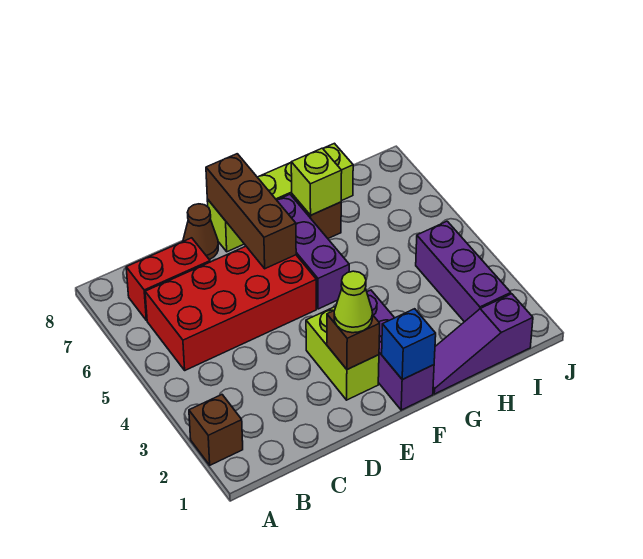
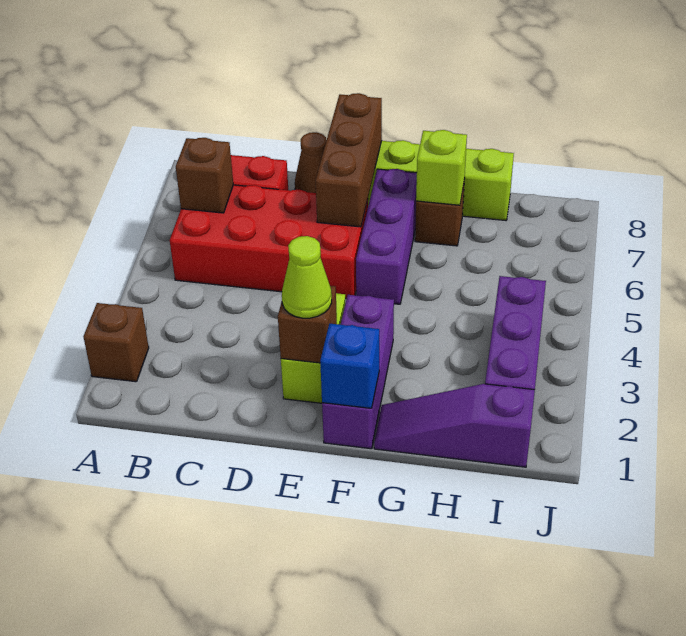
none -> brown 1x1 brick [176,138,233,213]

